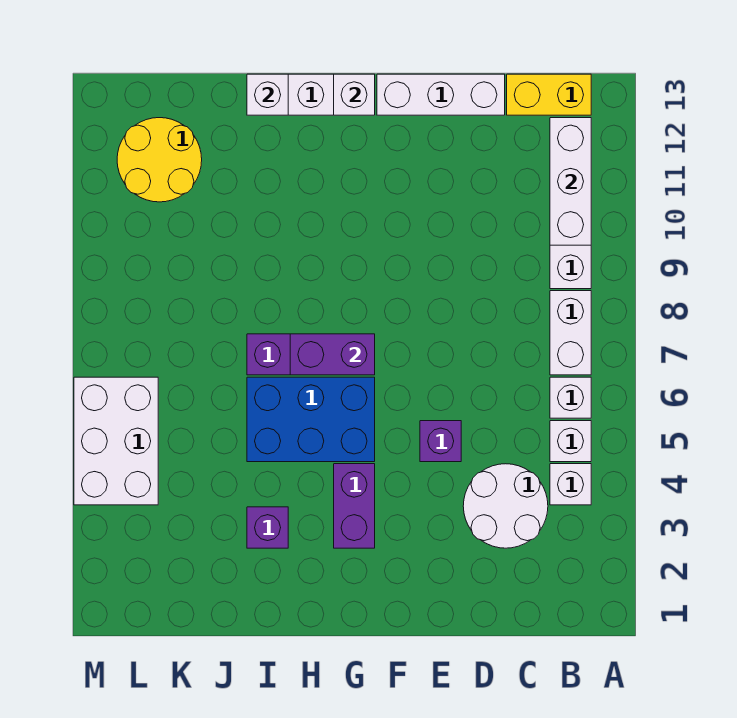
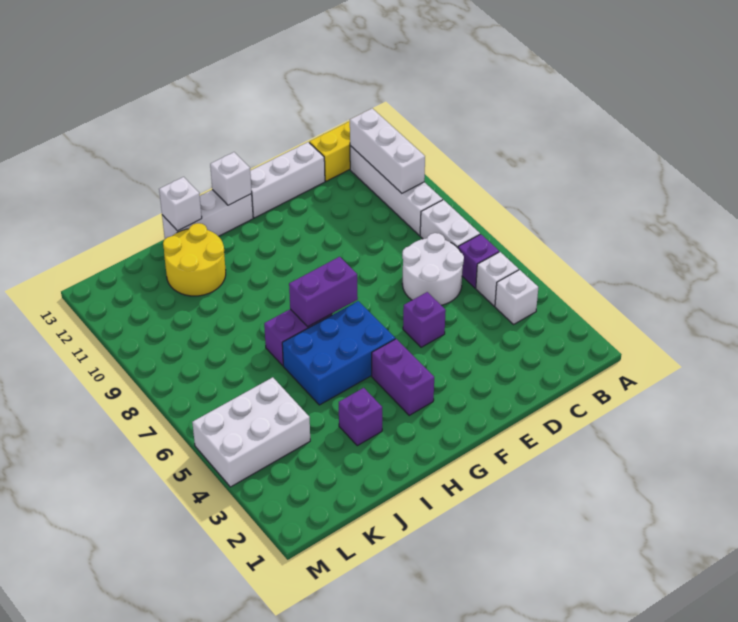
white 1x1 brick [550,377,591,418] -> purple 1x1 brick [458,234,499,288]
white 2x2 round brick [463,464,548,548] -> white 2x2 round brick moved to [402,233,464,305]
yellow 2x2 round brick [117,118,202,202] -> yellow 2x2 round brick moved to [163,223,226,296]
white 2x3 brick [74,377,158,505] -> white 2x3 brick turned to [192,377,310,487]

